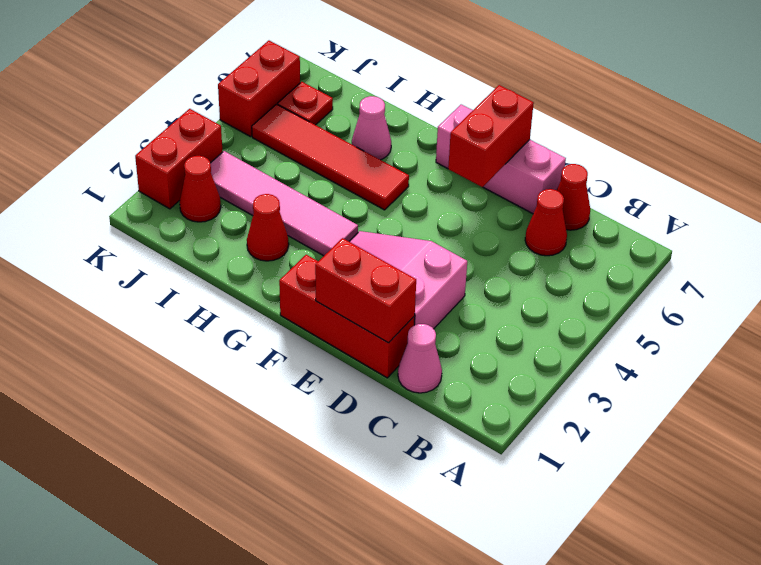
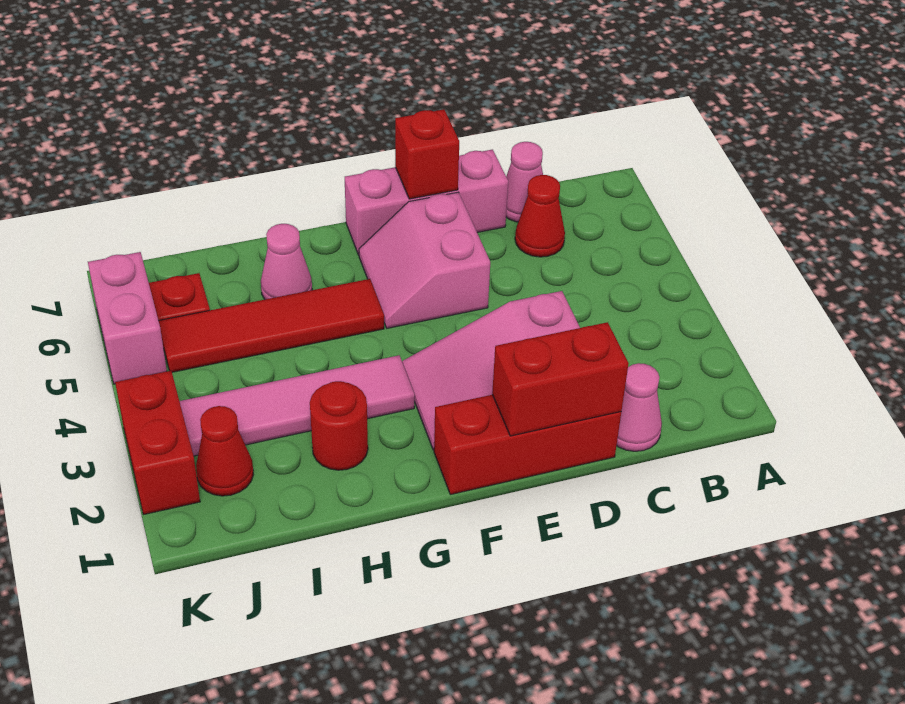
red 1x1 cone [557,164,590,230] -> pink 1x1 cone [506,142,543,222]
none -> pink 2x2 slope [359,192,490,328]
red 1x2 brick [448,85,534,187] -> red 1x1 brick [395,110,459,199]
red 1x1 cone [247,194,289,261] -> red 1x1 round brick [310,381,368,470]
red 1x2 brick [218,41,300,137] -> pink 1x2 brick [88,252,167,384]

